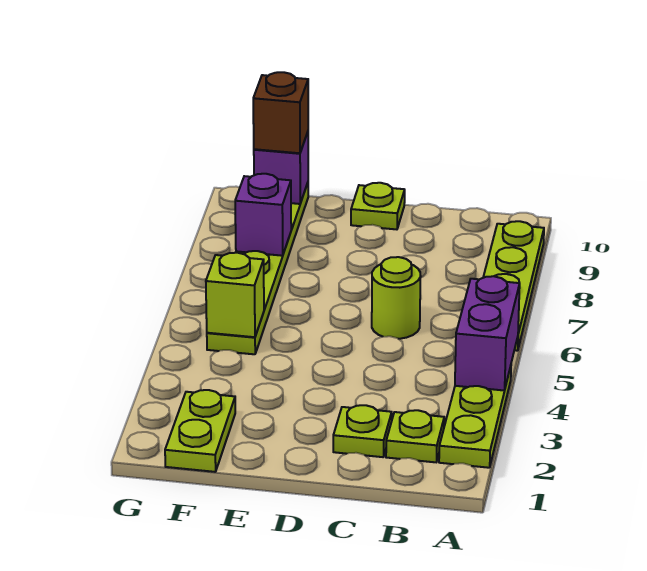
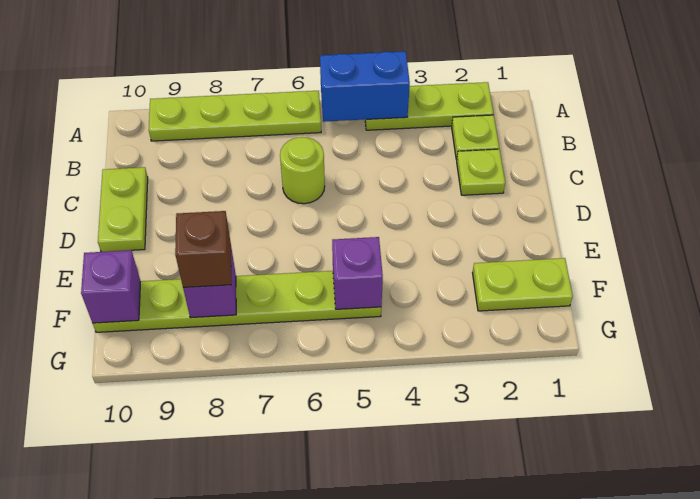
purple 1x2 brick [455,276,520,391] -> blue 1x2 brick [320,51,410,122]
lime 1x1 plate [351,183,405,229] -> lime 1x2 plate [98,167,148,252]
lime 1x1 brick [206,253,264,337] -> purple 1x1 brick [332,237,383,309]
brown 1x1 brick [253,72,308,153] -> brown 1x1 brick moved to [175,211,231,287]

